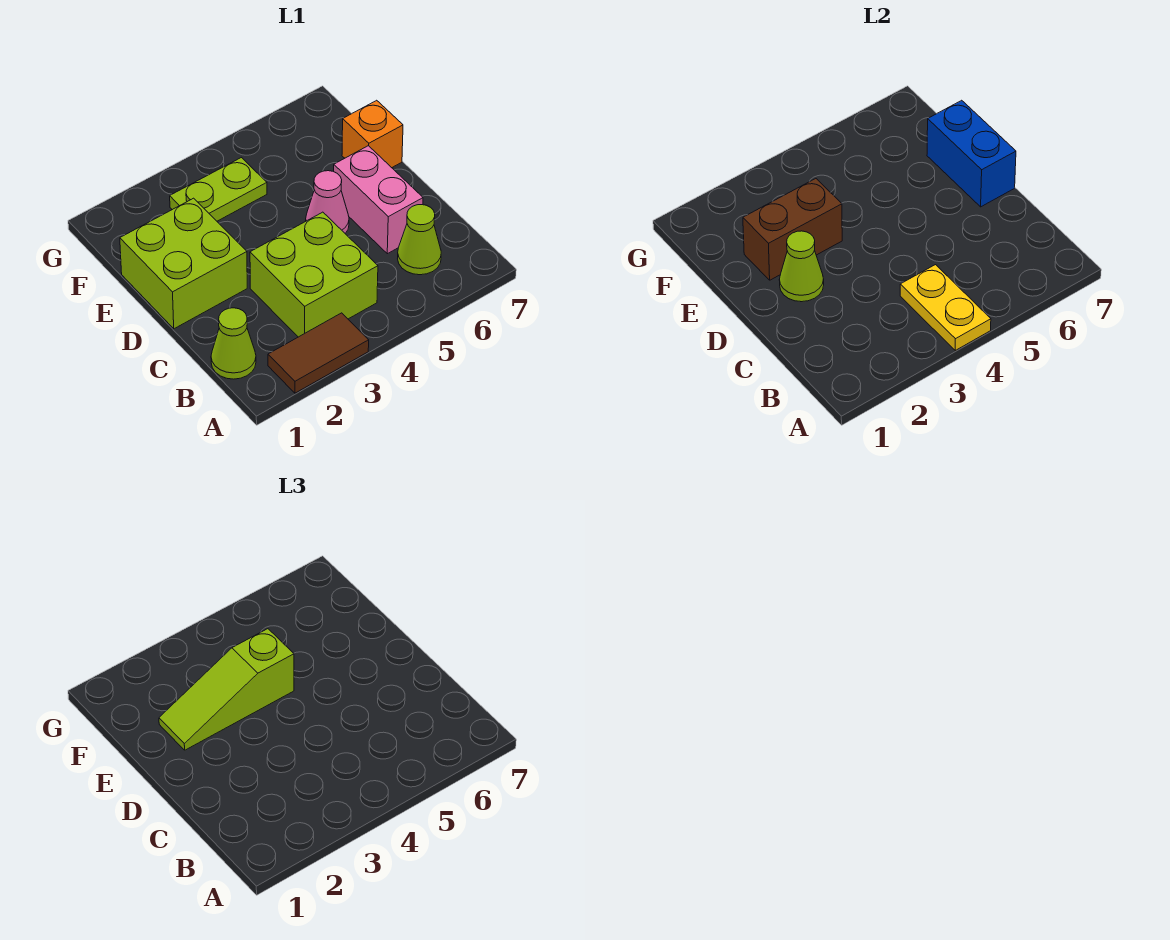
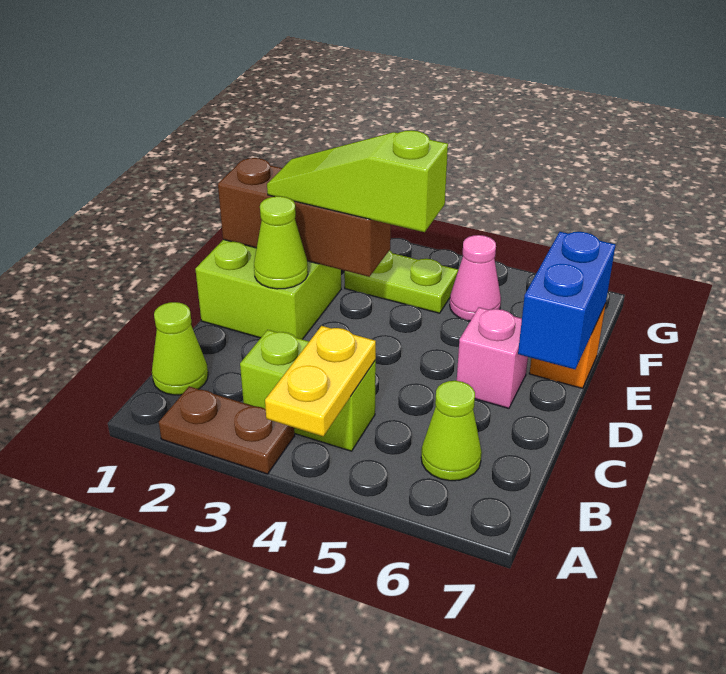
brown 1x2 tile [268,313,369,393] -> brown 1x2 plate [159,386,295,474]
lime 2x2 brick [250,212,378,337] -> lime 1x2 brick [240,330,376,451]
pink 1x2 brick [334,146,423,254] -> pink 1x1 brick [457,307,528,408]
pink 1x1 cone [306,171,349,233] -> pink 1x1 cone moved to [450,235,501,321]
brown 1x2 brick [743,179,842,280] -> brown 1x3 brick [218,158,391,277]

